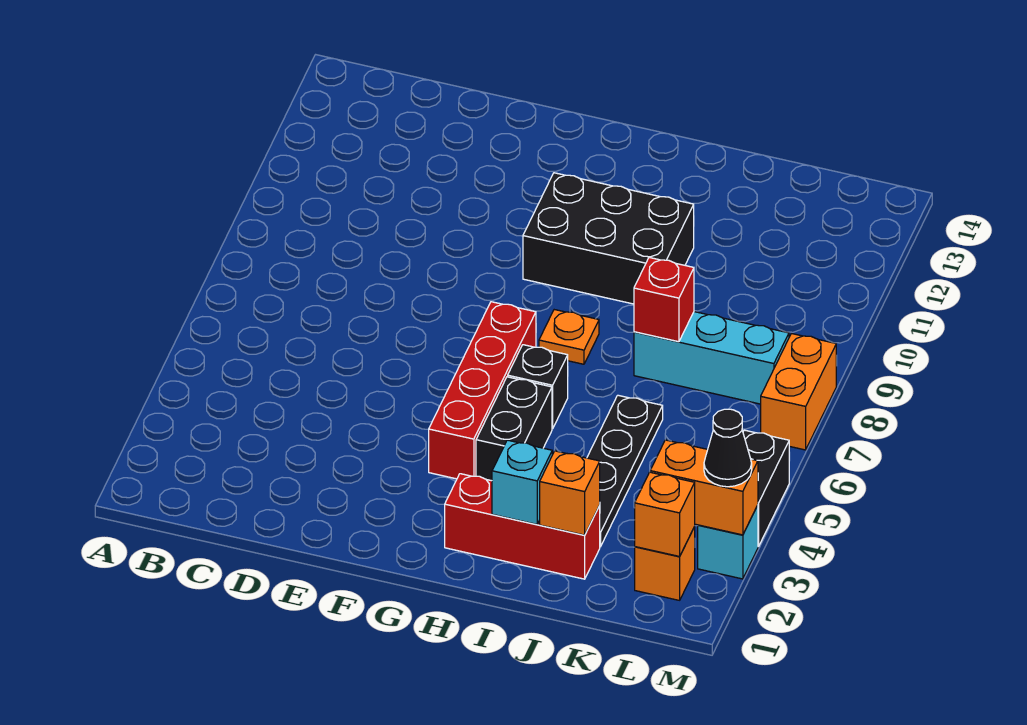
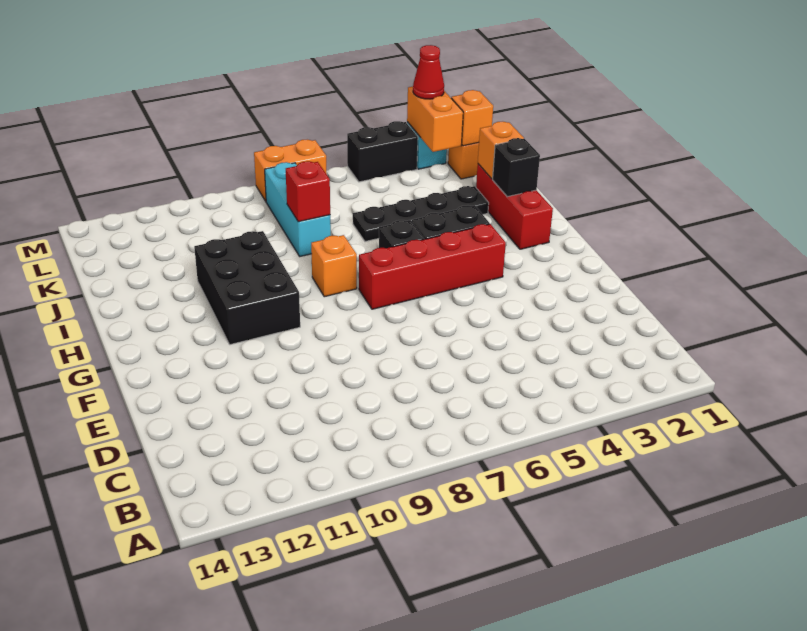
orange 1x1 plate [539,310,599,364] -> orange 1x1 brick [311,235,357,297]
cyan 1x1 brick [492,440,552,524] -> black 1x1 brick [493,138,540,197]
black 1x1 cone [704,409,752,487] -> red 1x1 cone [413,45,444,99]

